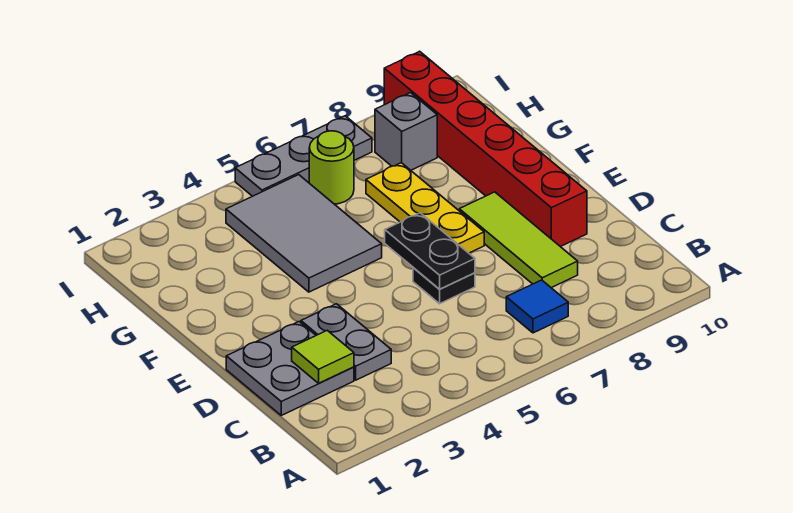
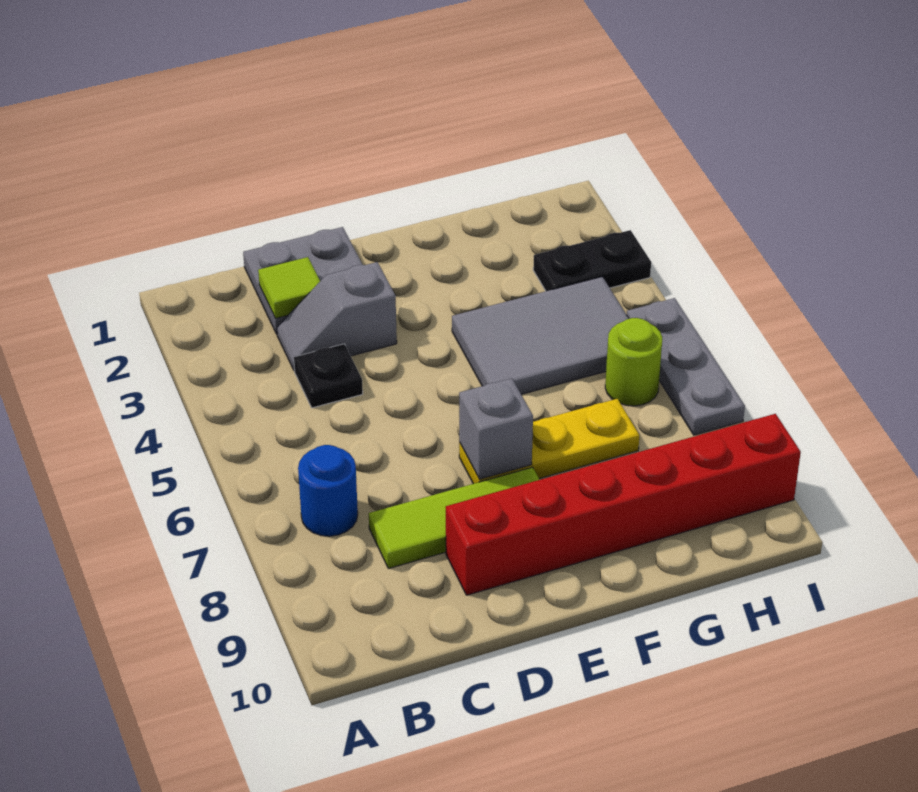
blue 1x1 tile [506,280,568,333] -> blue 1x1 round brick [298,445,358,536]
grey 1x2 plate [301,304,391,380] -> grey 1x2 slope [277,262,397,371]
black 1x1 plate [413,268,475,304] -> black 1x1 plate moved to [294,344,363,408]
black 1x2 plate [385,213,475,289] -> black 1x2 plate moved to [533,230,651,291]
grey 1x1 brick [375,93,437,170] -> grey 1x1 brick moved to [459,378,533,479]

